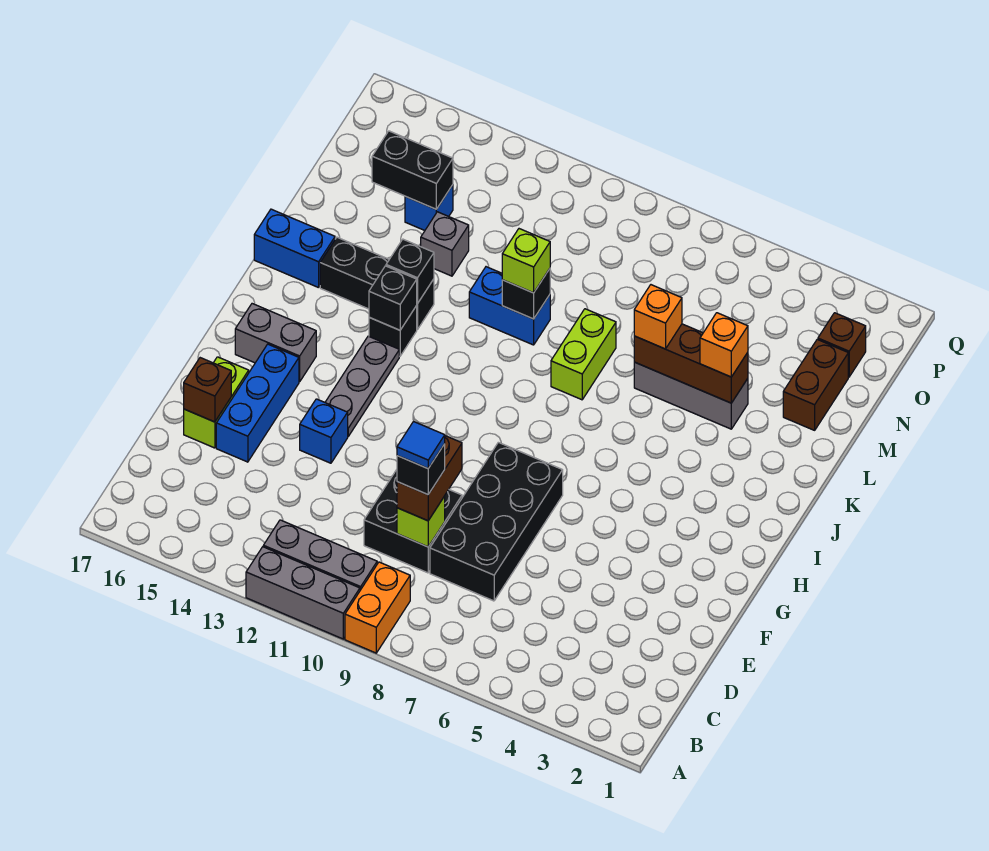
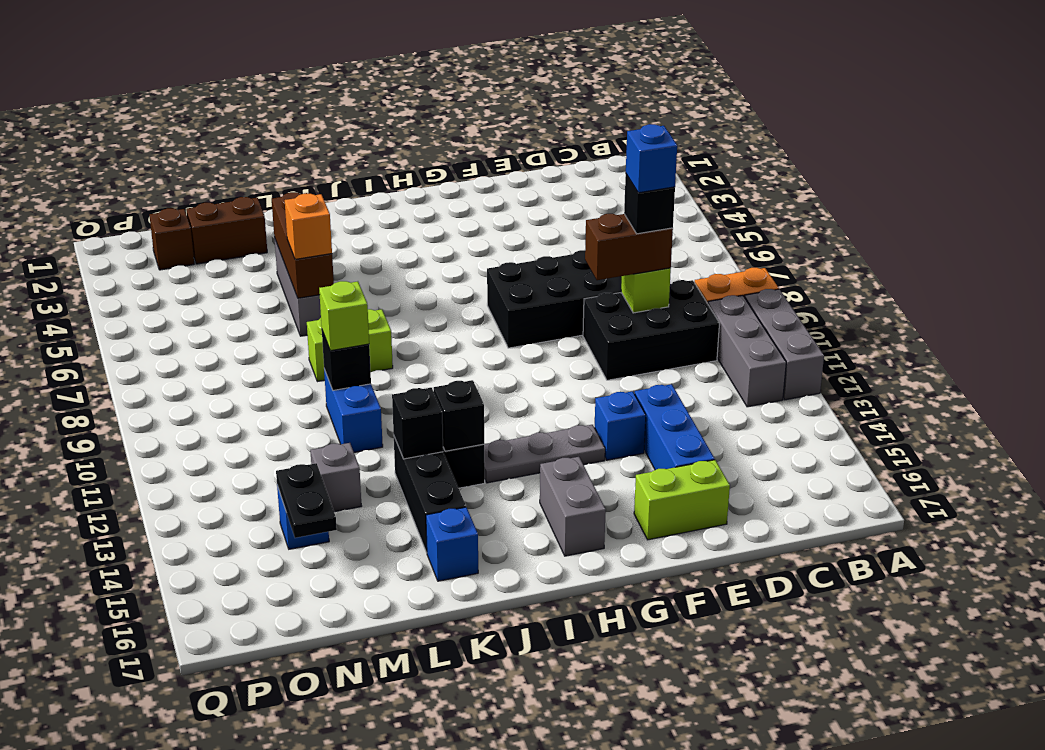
black 2x2 brick [364,470,462,573] -> black 2x3 brick [583,280,720,380]
blue 1x1 tile [397,421,445,468] -> blue 1x1 brick [626,124,677,193]
blue 1x3 brick [216,344,299,462] -> blue 1x3 brick turned to [635,384,715,470]
brown 1x1 brick [184,358,231,422] -> none
blue 1x2 brick [254,209,335,288] -> blue 1x1 brick [426,507,478,581]
orange 1x1 brick [700,313,748,377] -> none
black 1x2 brick [372,131,453,209] -> black 1x2 plate [276,463,337,538]

